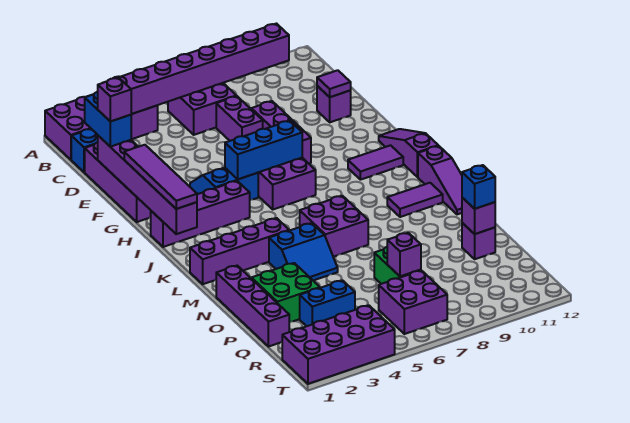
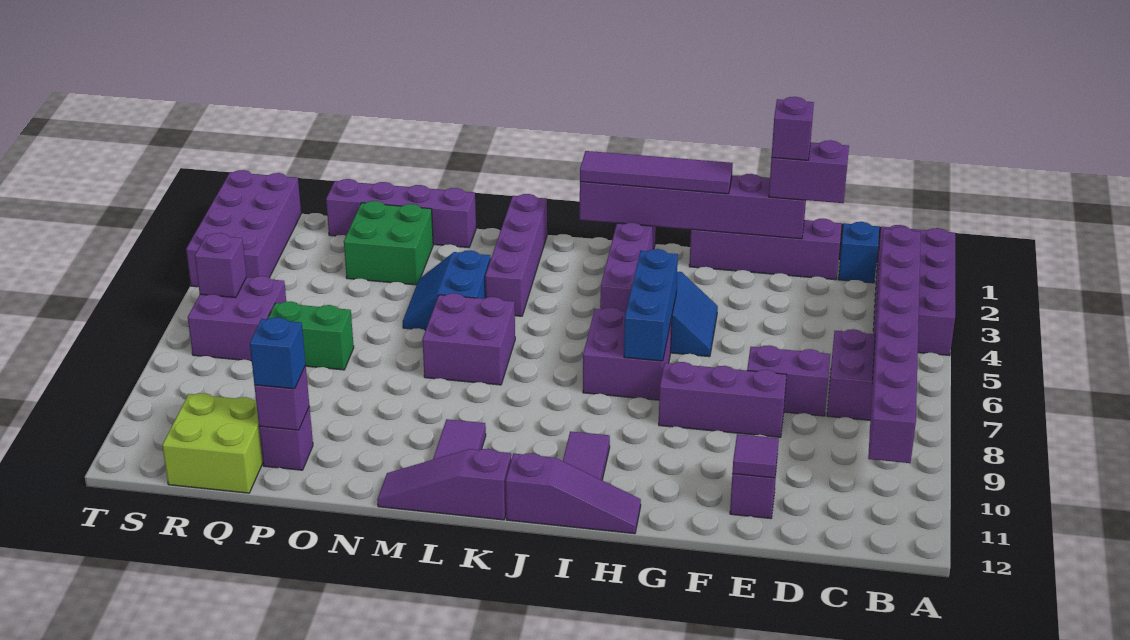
blue 1x2 brick [85,92,131,147] -> purple 1x2 brick [769,140,849,203]
blue 1x2 brick [300,280,355,326] -> none
purple 1x1 brick [387,233,421,277] -> purple 1x1 brick moved to [195,233,247,298]
none -> lime 2x2 brick [162,393,263,493]

